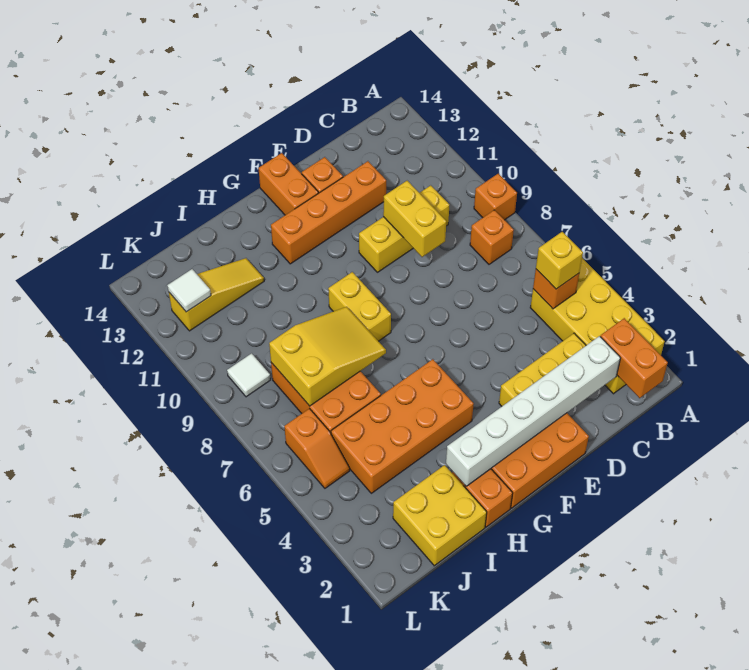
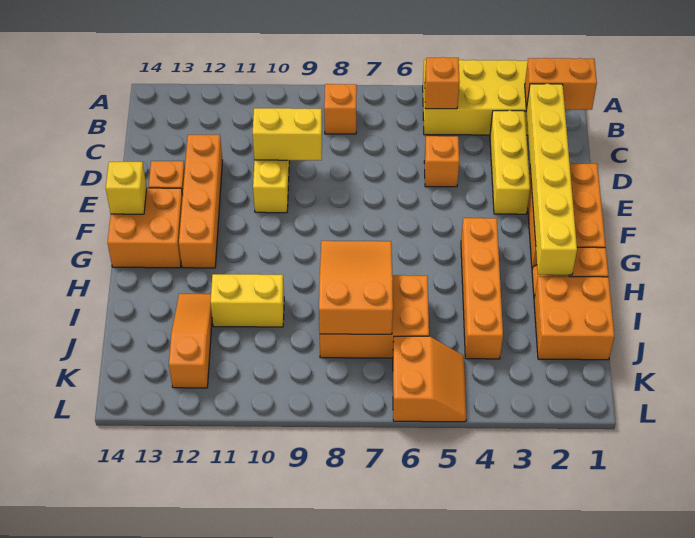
orange 1x1 brick [474,174,517,220] -> orange 1x1 brick moved to [424,136,459,187]
yellow 1x1 brick [536,232,583,289] -> yellow 1x1 brick moved to [106,162,147,214]
white 1x6 brick [446,336,620,486] -> yellow 1x6 brick [526,84,577,275]
orange 1x2 brick [258,153,318,215] -> orange 2x2 brick [108,188,183,268]
orange 2x4 brick [331,359,474,493] -> orange 1x4 brick [461,218,503,359]
yellow 1x2 brick [328,272,391,341] -> yellow 1x2 brick moved to [211,274,284,327]
yellow 2x3 slope [269,307,386,406] -> orange 2x3 slope [319,241,393,334]
yellow 2x2 brick [393,465,487,566] -> orange 2x2 brick [534,276,614,360]
yellow 1x3 slope [169,258,264,331] -> orange 1x3 slope [169,294,212,388]
orange 1x2 slope [284,409,350,488] -> orange 2x2 slope [393,336,466,422]
white 1x1 tile [227,353,271,397] -> none
white 1x1 tile [167,269,211,312] -> none

